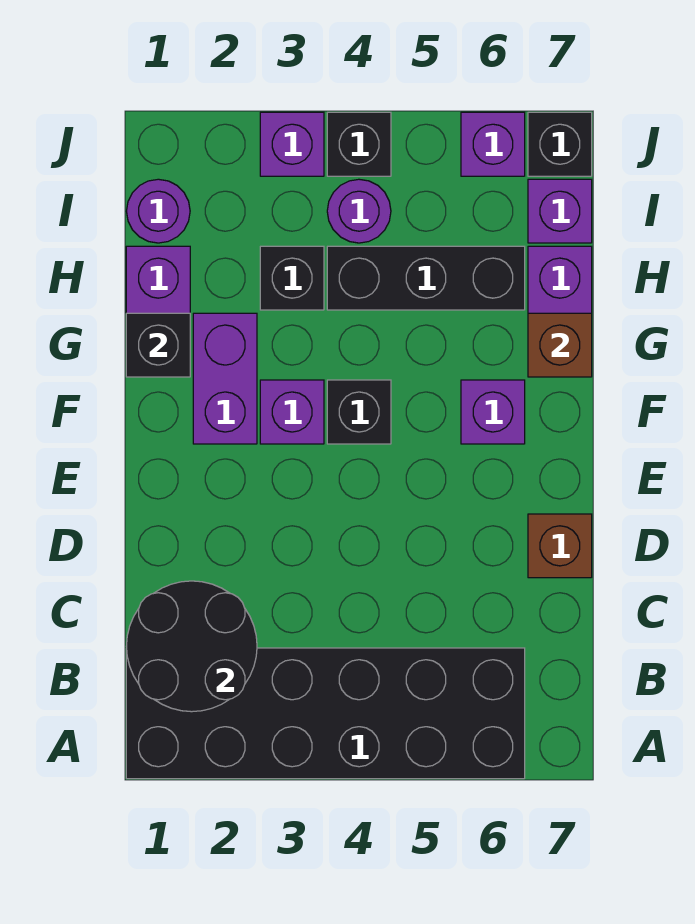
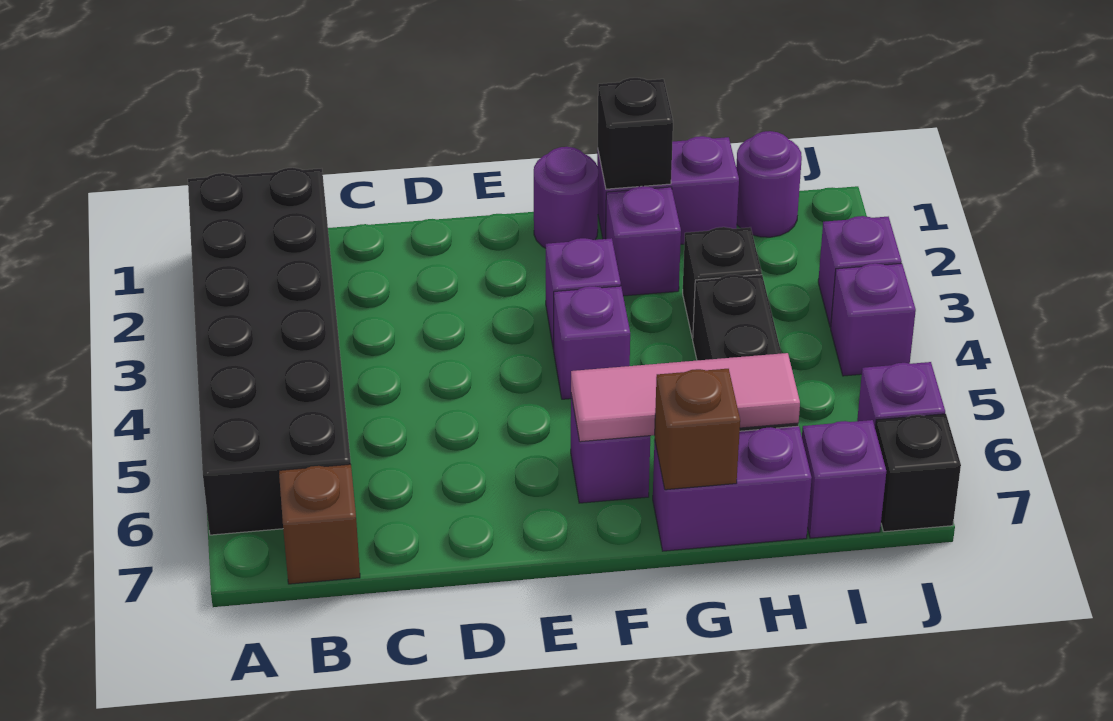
black 2x2 round brick [126,581,257,712] -> none
brown 1x1 brick [528,514,592,578] -> brown 1x1 brick moved to [279,464,360,584]
purple 1x2 brick [193,313,257,444] -> purple 1x1 brick [606,186,681,296]
black 1x1 brick [327,380,391,444] -> purple 1x1 brick [554,286,630,399]
none -> pink 1x3 tile [571,353,800,442]
purple 1x1 round brick [327,179,391,243] -> purple 1x1 round brick moved to [534,147,598,248]
black 1x1 brick [327,112,391,176] -> purple 1x1 brick [831,263,916,376]

